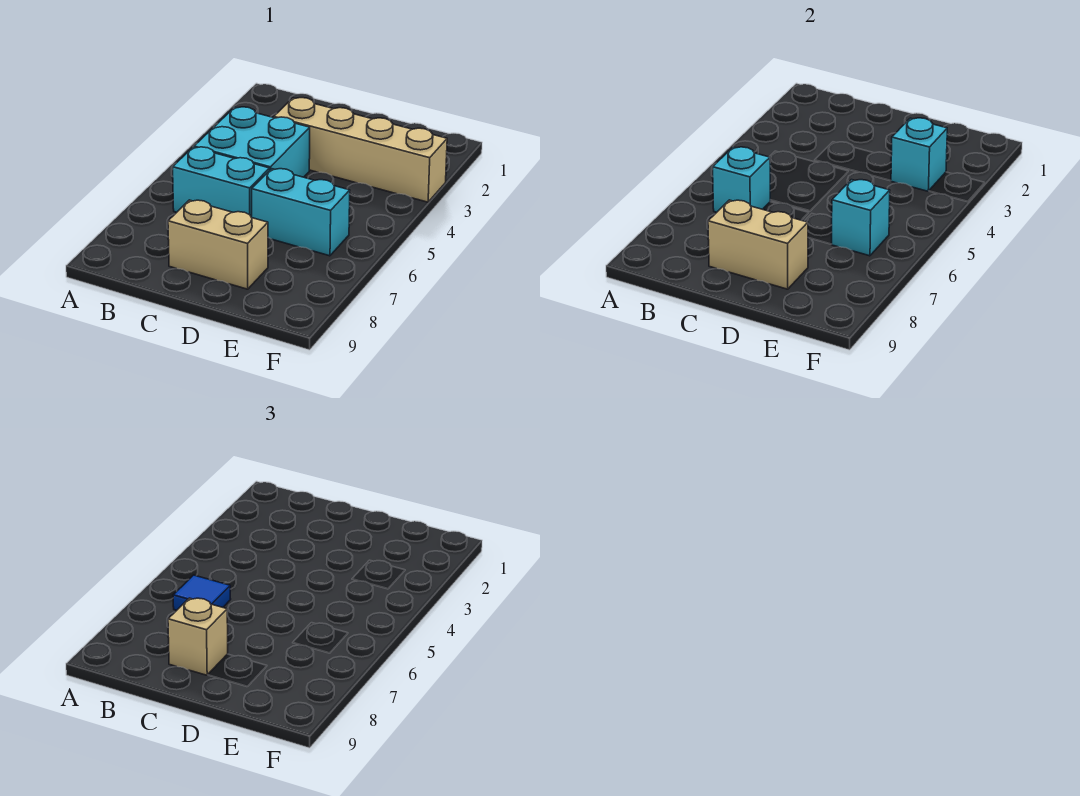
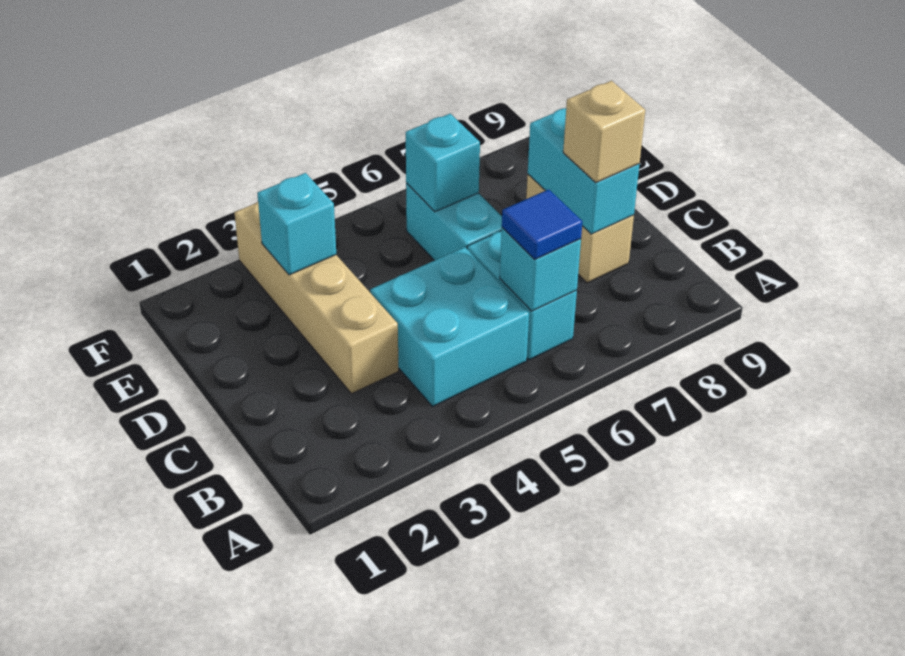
tan 1x2 brick [708,200,808,289] -> cyan 1x2 brick [528,108,639,234]

